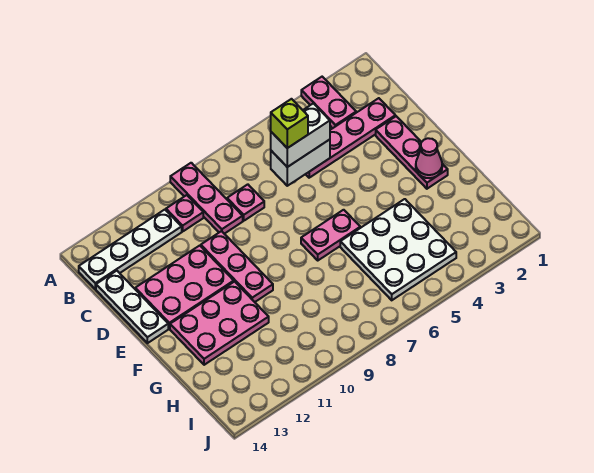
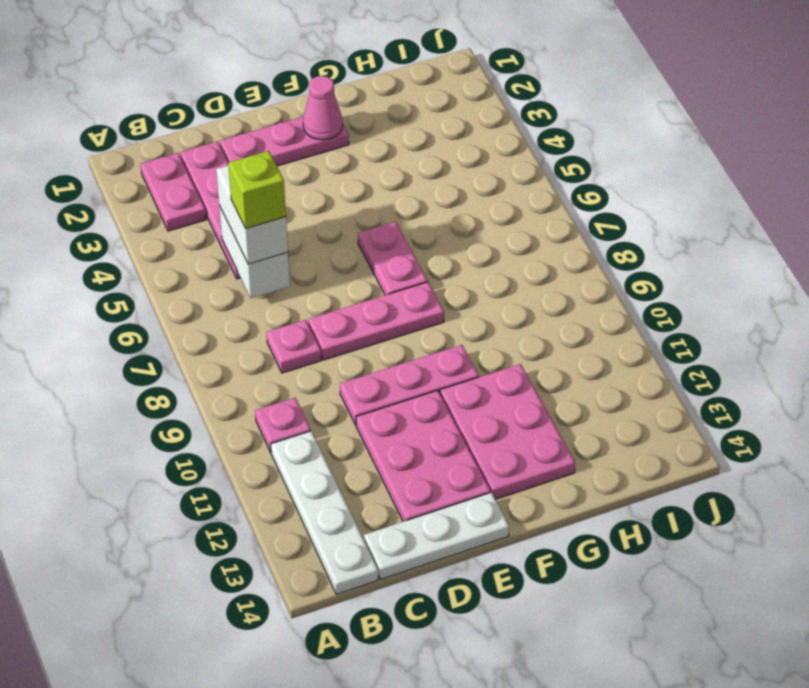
pink 1x2 plate [301,77,356,128] -> pink 1x2 plate turned to [141,153,206,231]
pink 1x3 plate [170,163,243,234] -> pink 1x3 plate moved to [308,282,444,360]
white 3x3 plate [340,199,456,300] -> none

